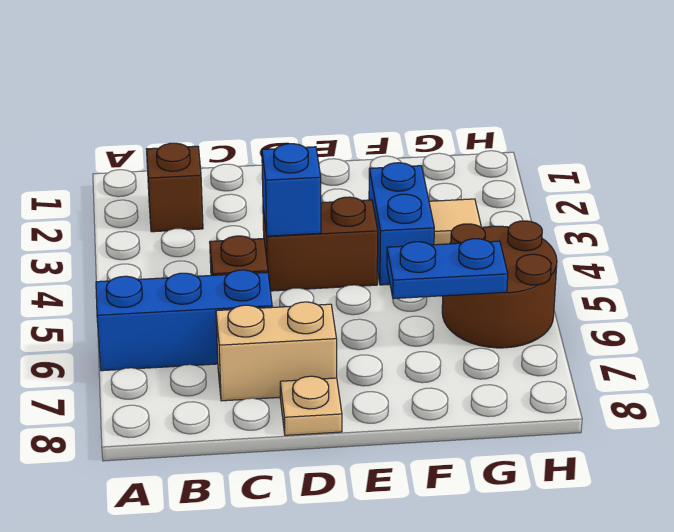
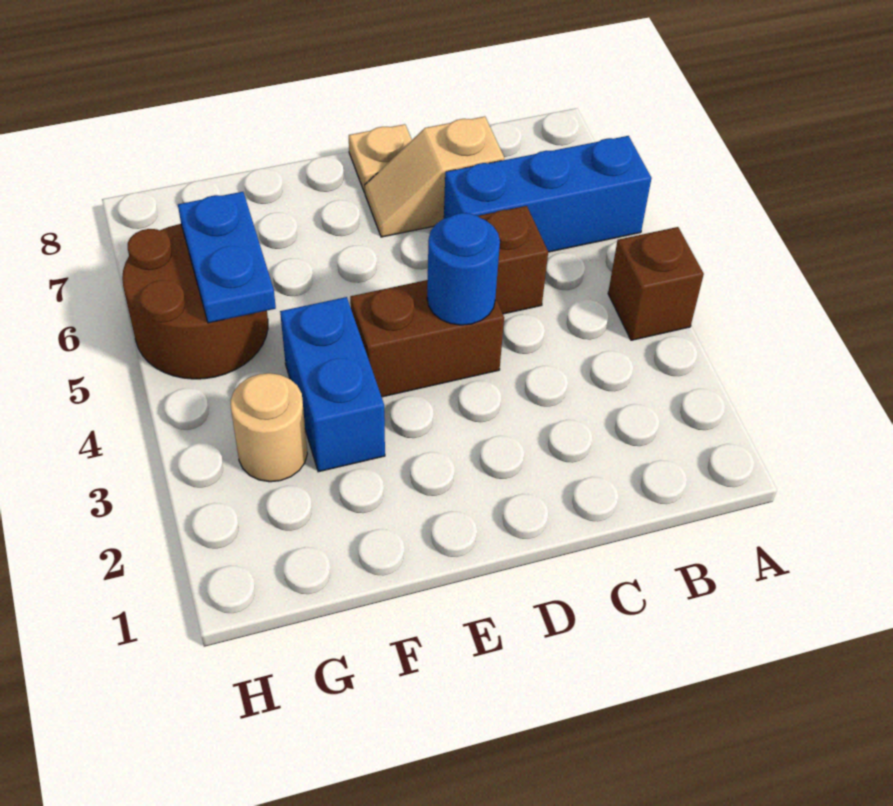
brown 1x1 brick [147,143,203,232] -> brown 1x1 brick moved to [608,227,704,340]
tan 1x2 brick [216,302,337,401] -> tan 1x2 slope [365,116,504,237]
blue 1x1 brick [262,144,321,236] -> blue 1x1 round brick [427,213,500,325]
blue 1x2 plate [387,239,508,299] -> blue 1x2 plate turned to [178,192,276,323]
tan 1x1 tile [429,199,482,245] -> tan 1x1 round brick [231,373,307,482]

